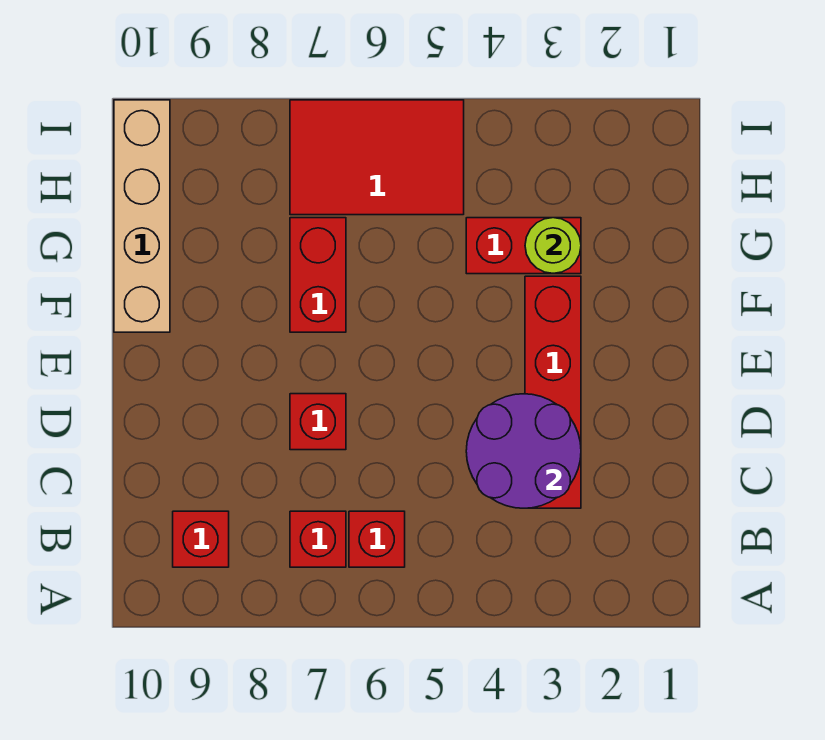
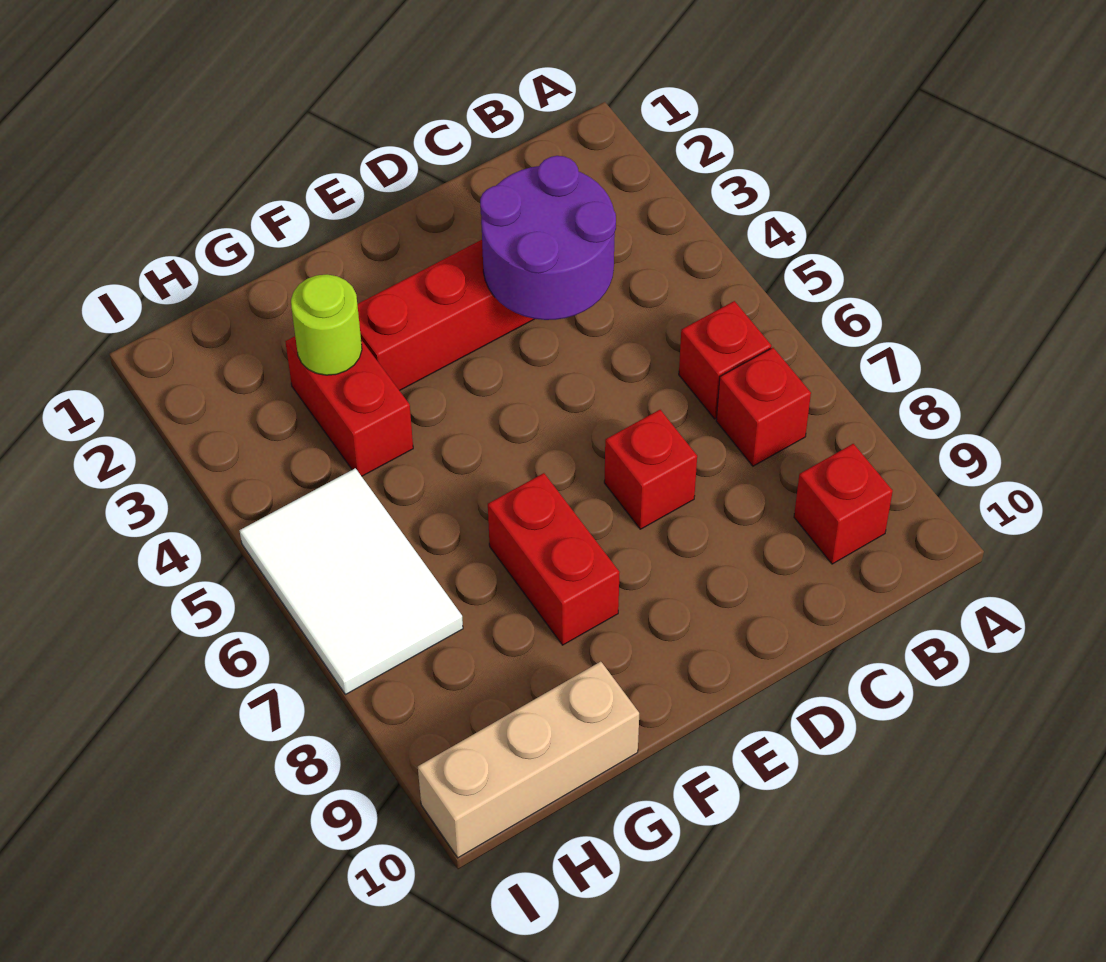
red 1x2 brick [290,218,346,332] -> red 1x2 brick turned to [488,473,620,645]
tan 1x4 brick [114,100,170,332] -> tan 1x3 brick [418,662,639,858]
red 2x3 tile [290,100,464,215] -> white 2x3 tile [240,468,463,695]

